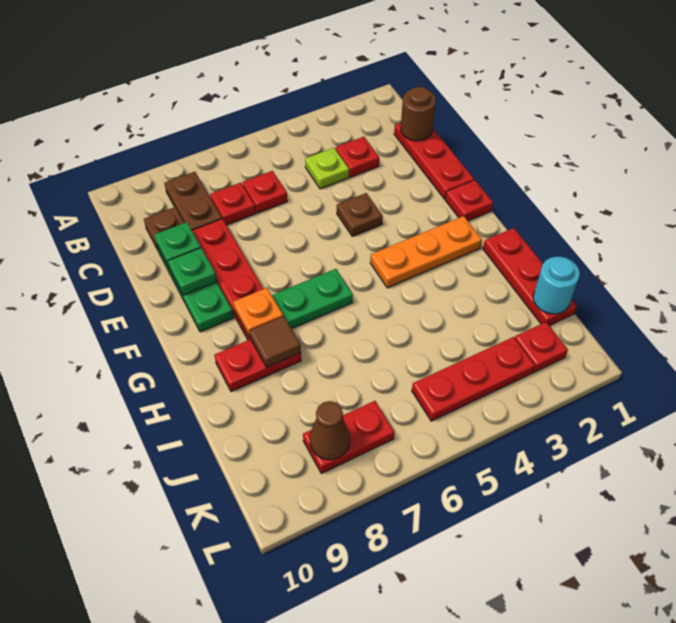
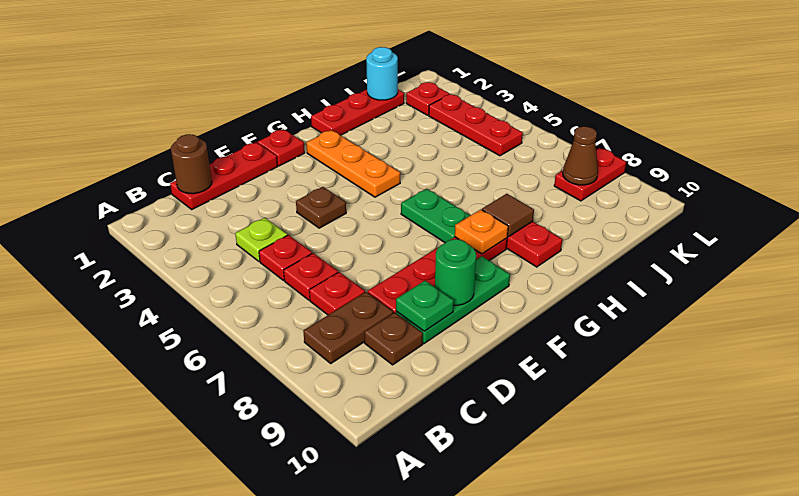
red 1x1 plate [336,137,379,177] -> red 1x1 plate moved to [259,235,312,280]
green 1x1 plate [168,248,217,295] -> green 1x1 round brick [435,239,476,305]
red 1x2 plate [303,401,394,473] -> red 1x2 plate turned to [554,148,626,201]

